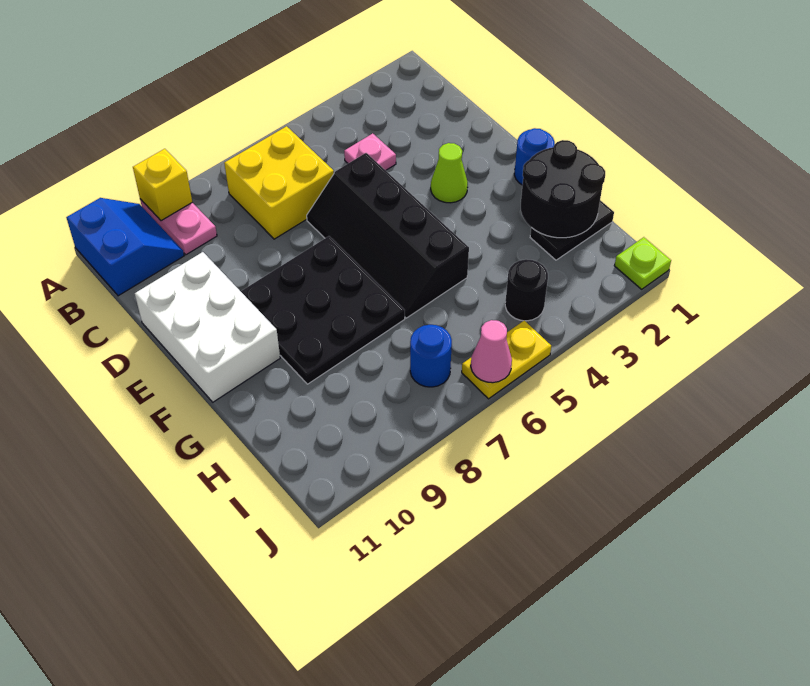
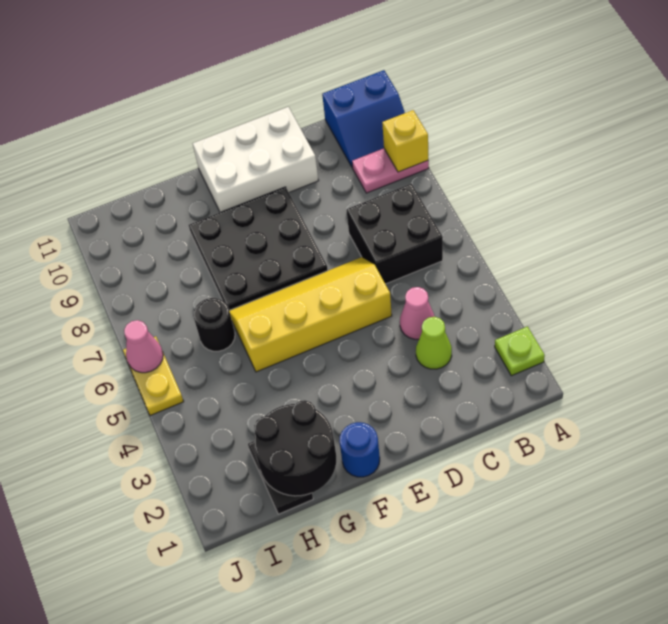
yellow 2x2 brick [224,126,334,239] -> black 2x2 brick [346,184,443,284]
pink 1x1 plate [344,133,396,170] -> pink 1x1 cone [400,287,435,339]
black 2x4 slope [307,153,469,318] -> yellow 2x4 slope [229,257,392,372]
lime 1x1 cone [431,143,468,203] -> lime 1x1 cone moved to [416,317,452,369]
black 1x1 round brick [505,259,548,321] -> black 1x1 round brick moved to [193,298,235,351]
blue 1x1 round brick [410,325,452,387] -> none
lime 1x1 plate [614,237,671,289] -> lime 1x1 plate moved to [495,326,545,376]

